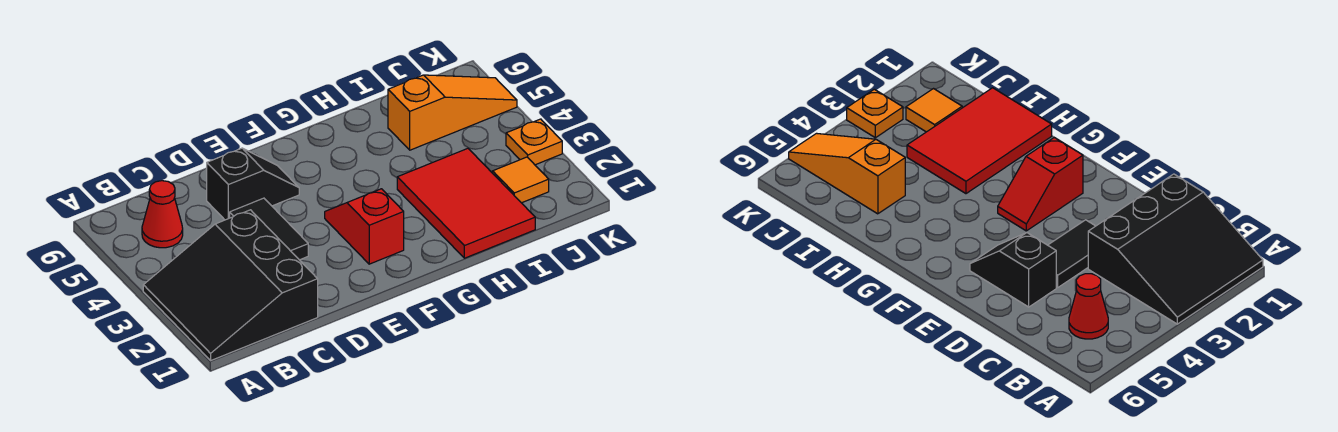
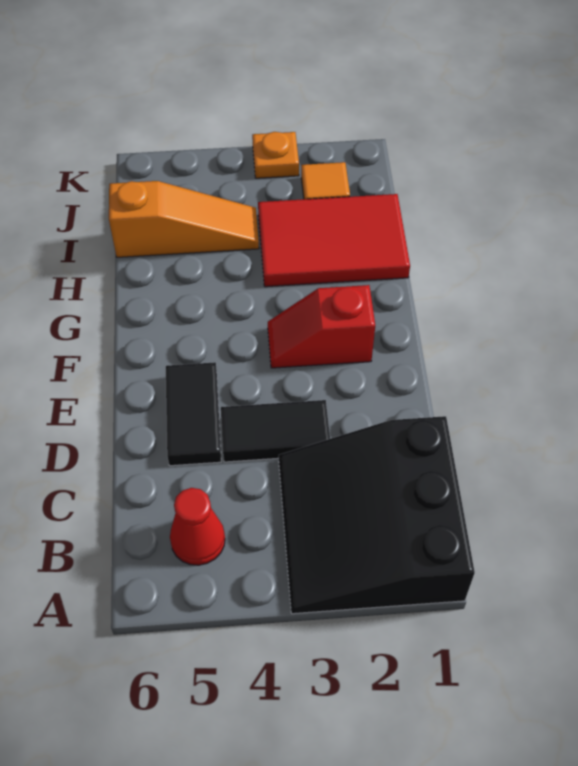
black 3x3 slope [143,210,318,360] -> black 3x3 slope turned to [279,416,475,614]
black 1x2 slope [207,148,299,220] -> black 1x2 tile [166,362,221,466]
orange 1x3 slope [388,75,517,150] -> orange 1x3 slope turned to [109,181,259,257]

